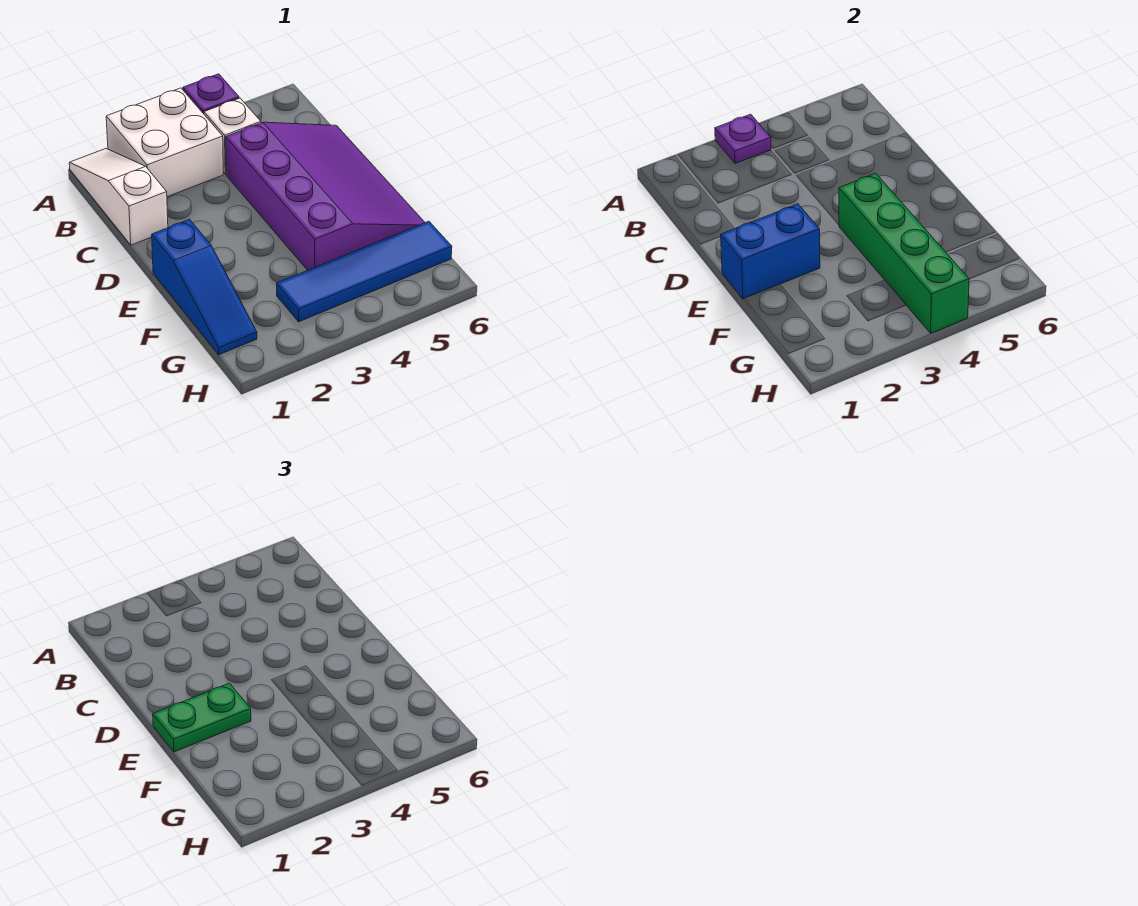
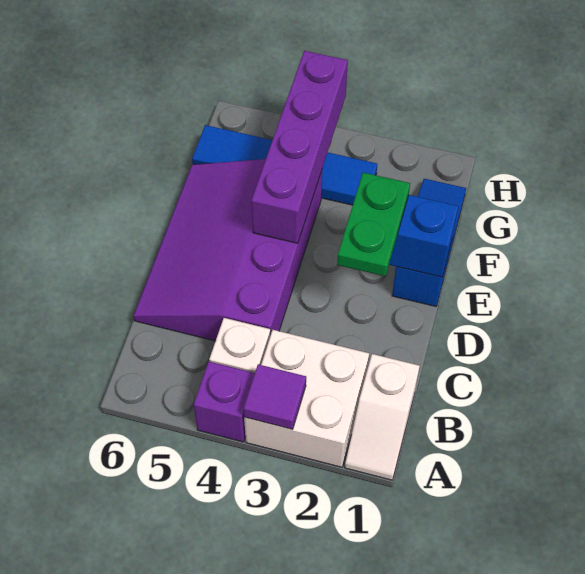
white 1x3 slope [69,149,168,245] -> white 1x2 slope [345,354,420,480]
purple 1x1 plate [715,114,771,163] -> purple 1x1 tile [243,364,306,429]
green 1x2 plate [153,683,251,752] -> green 1x2 plate turned to [337,173,410,276]
green 1x4 brick [839,173,969,333] -> purple 1x4 brick [251,51,348,243]

